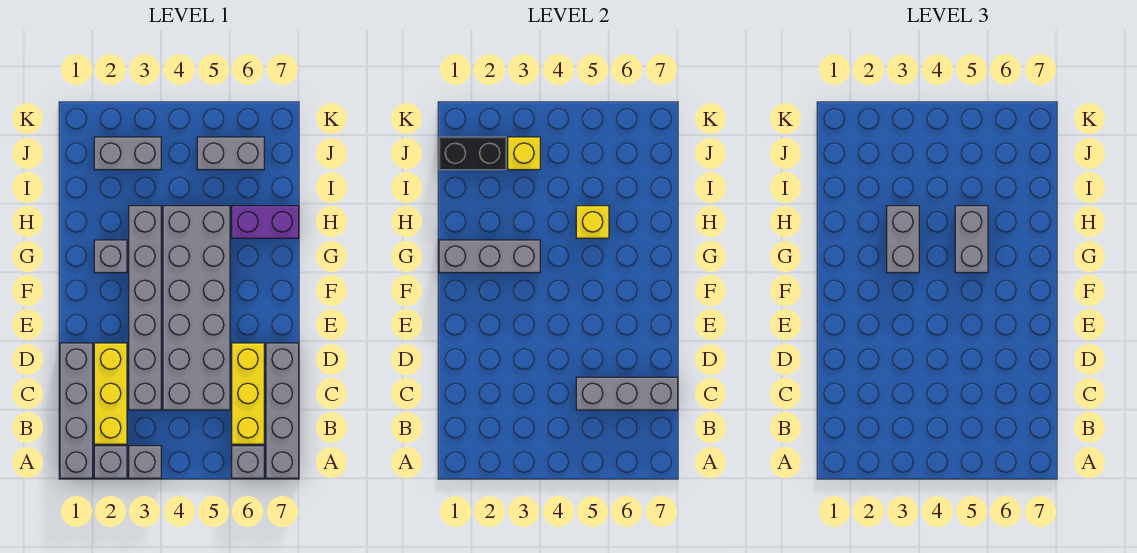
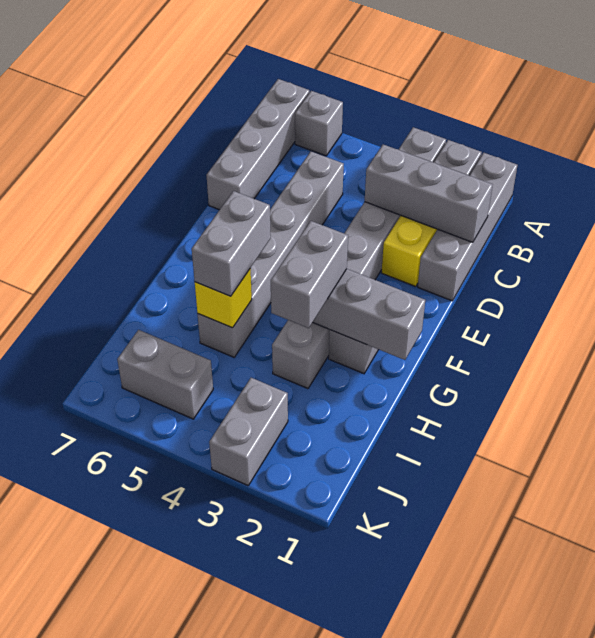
yellow 1x3 brick [232,343,264,444] -> none
grey 2x6 brick [163,206,230,410] -> grey 1x6 brick [198,151,344,357]
grey 1x3 brick [576,377,678,410] -> grey 1x3 brick moved to [365,145,493,242]
purple 1x2 brick [232,206,299,238] -> none
black 1x2 brick [439,137,506,170] -> none
grey 1x2 brick [94,137,161,170] -> grey 1x2 brick turned to [209,378,288,485]
yellow 1x1 brick [508,137,540,170] -> none

